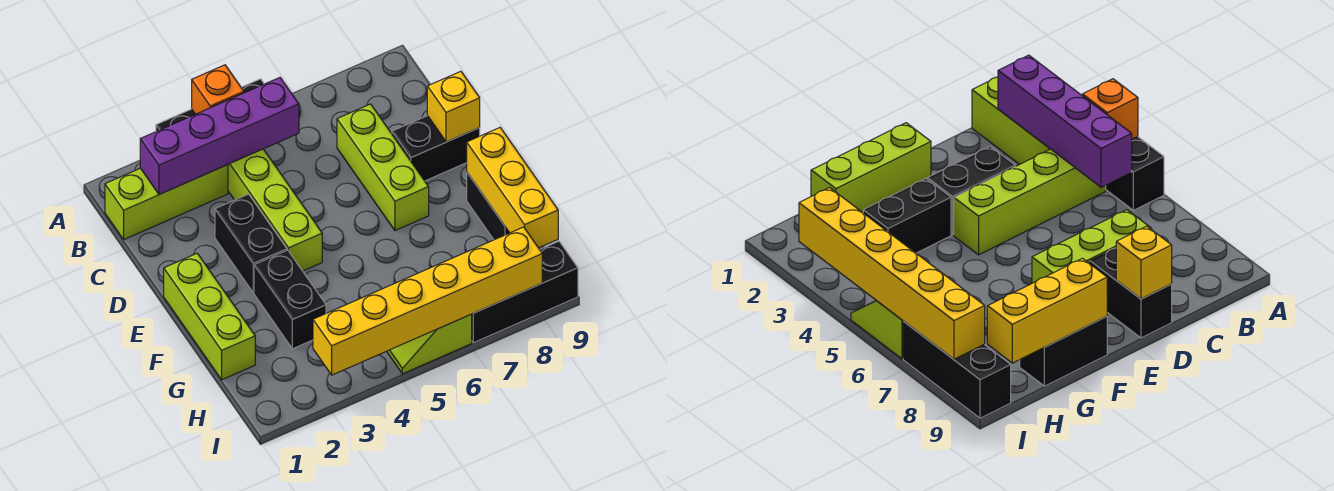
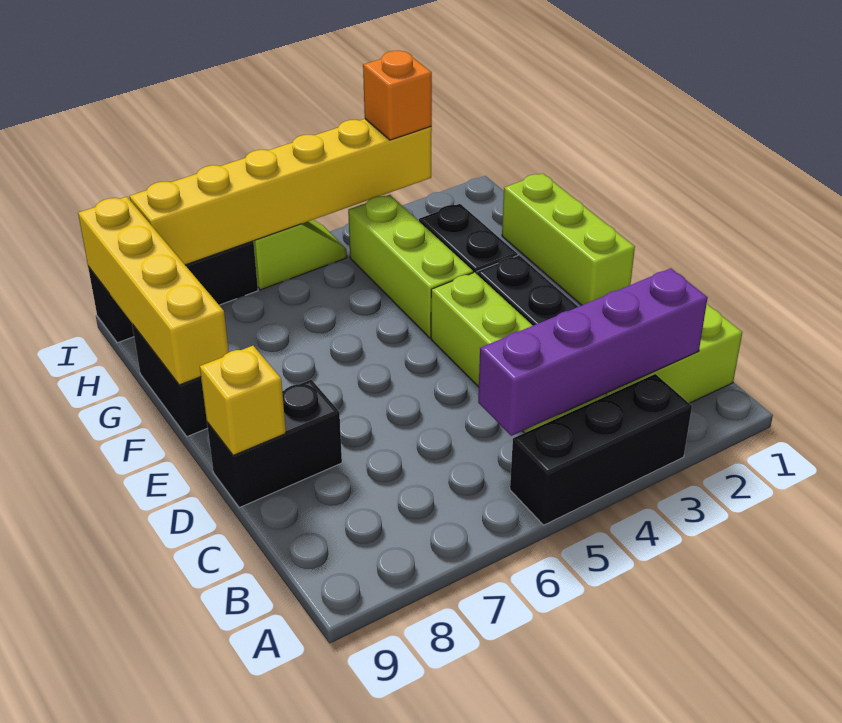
orange 1x1 brick [192,65,244,114] -> orange 1x1 brick moved to [363,51,432,140]
lime 1x3 brick [337,104,429,231] -> lime 1x3 brick moved to [348,195,473,338]
yellow 1x3 brick [467,128,558,248] -> yellow 1x4 brick [78,197,229,385]

